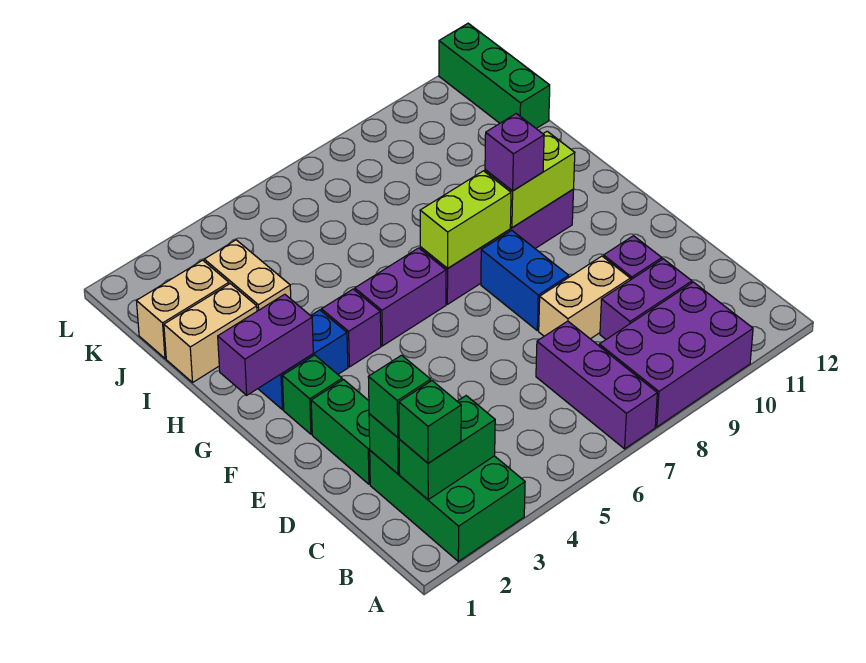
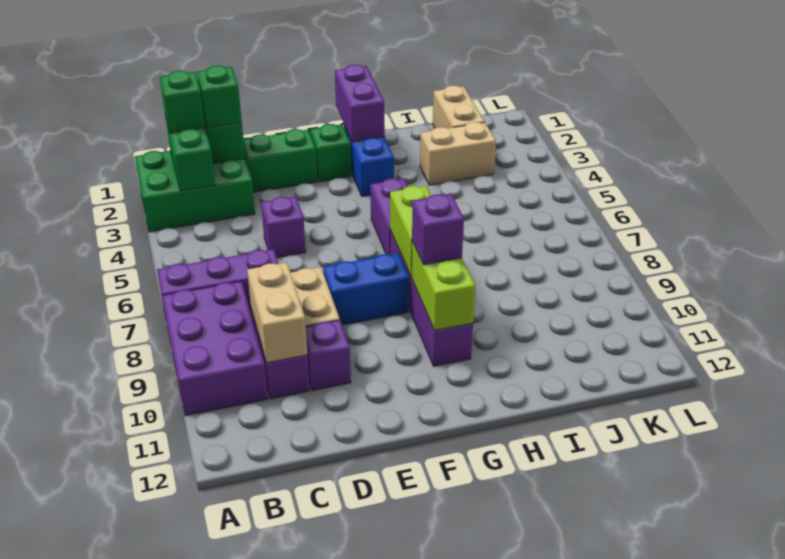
purple 1x1 brick [322,289,381,367] -> purple 1x1 brick moved to [261,197,306,258]
tan 1x2 brick [164,284,257,382] -> tan 1x2 brick moved to [247,262,307,363]
green 1x3 brick [439,23,550,128] -> none

